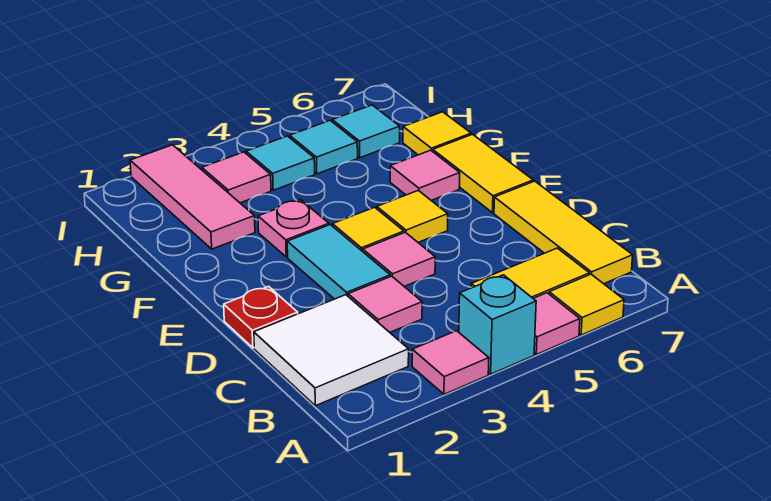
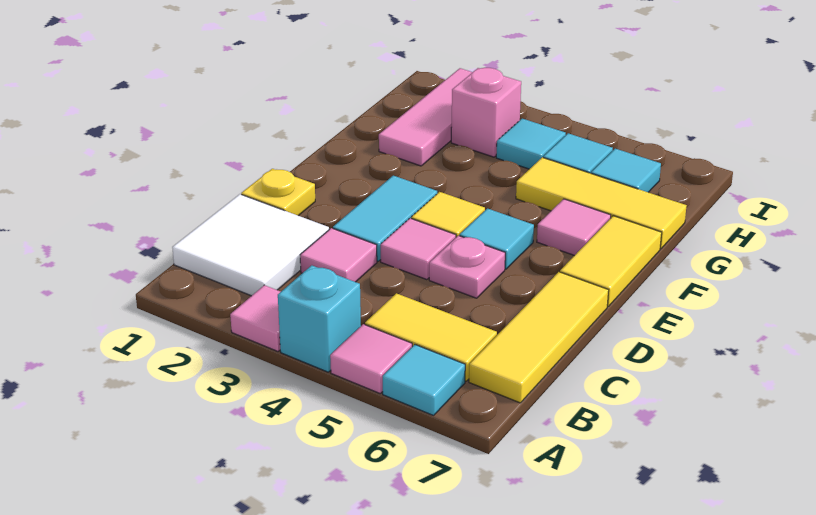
yellow 1x1 tile [549,274,624,335] -> cyan 1x1 tile [383,345,465,415]
red 1x1 plate [224,286,298,348] -> yellow 1x1 plate [241,169,315,216]
yellow 1x1 tile [377,190,448,242] -> cyan 1x1 tile [460,209,534,269]
pink 1x1 plate [258,200,329,257] -> pink 1x1 plate moved to [429,236,505,298]
yellow 1x1 tile [403,112,471,155] -> yellow 1x3 tile [516,157,687,249]
pink 1x1 tile [202,152,271,203] -> pink 1x1 brick [451,68,521,157]

